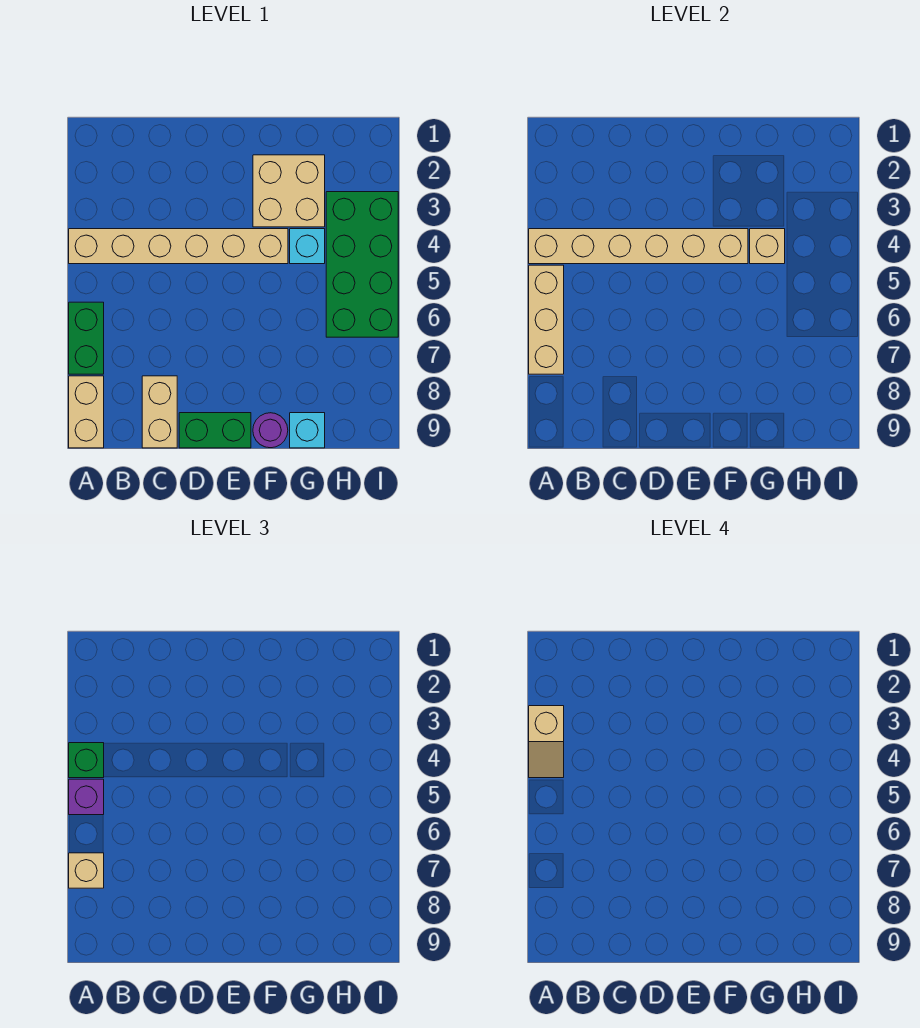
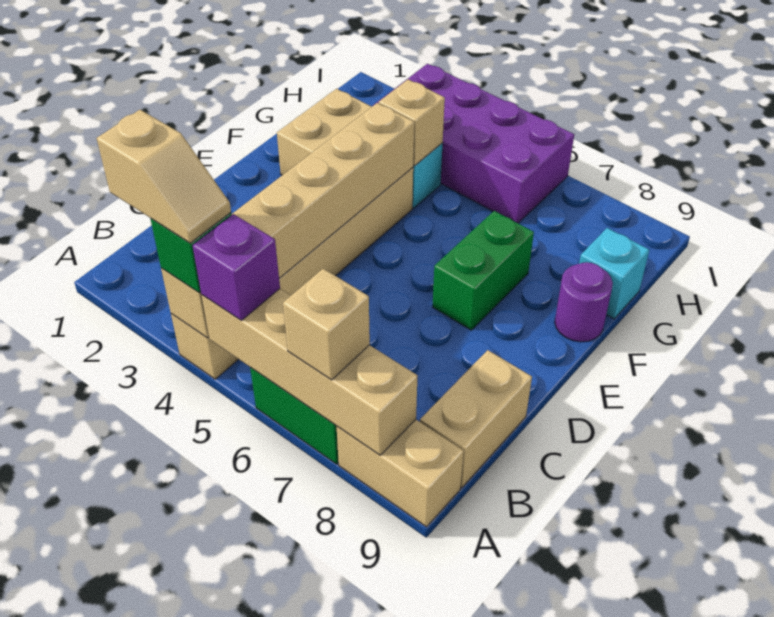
tan 1x3 brick [529,265,564,374] -> tan 1x4 brick [202,289,417,455]
tan 1x2 brick [142,376,177,448] -> tan 1x2 brick turned to [420,350,532,488]
green 1x2 brick [179,413,251,448] -> green 1x2 brick moved to [433,211,534,330]
green 2x4 brick [326,192,398,337] -> purple 2x4 brick [373,64,574,223]

